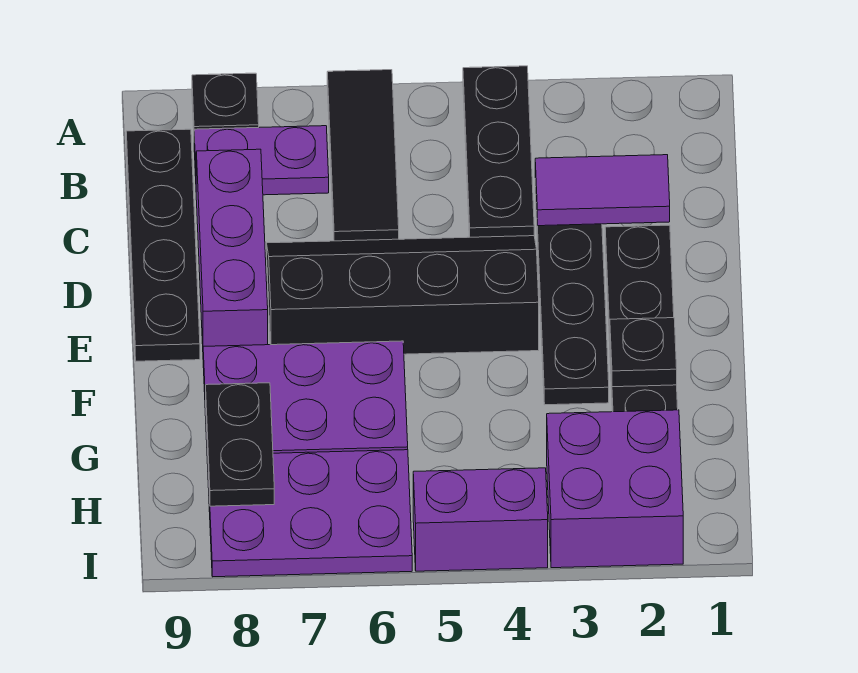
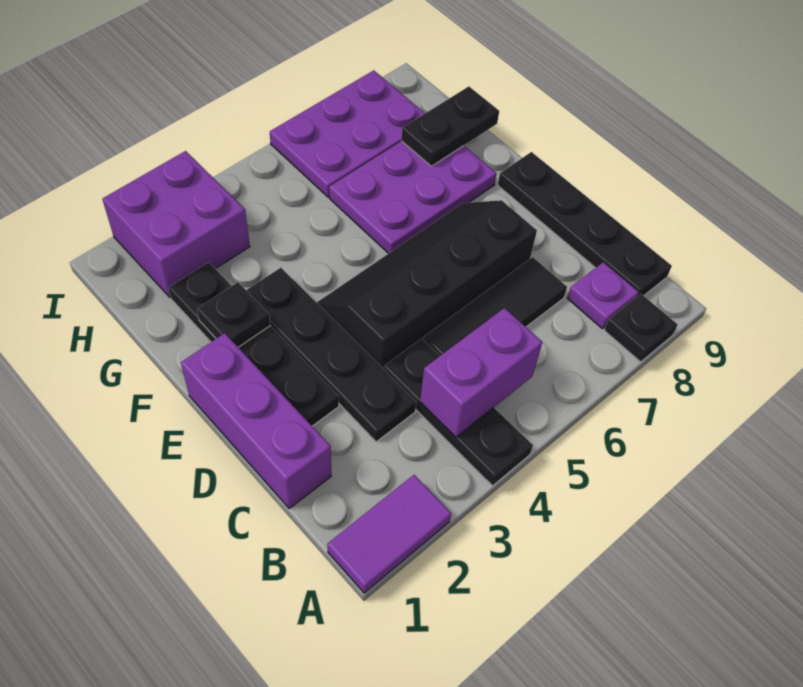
black 1x3 tile [327,70,399,241] -> black 1x3 tile turned to [423,257,567,356]
purple 1x2 plate [194,126,329,195] -> purple 1x1 plate [567,262,639,329]
purple 1x2 tile [535,155,670,226] -> purple 1x2 tile moved to [327,475,451,593]
purple 1x3 brick [196,149,268,347] -> purple 1x3 brick moved to [181,333,331,509]
black 2x4 slope [266,236,539,354] -> black 2x4 slope turned to [317,200,537,369]
black 1x2 plate [206,383,274,506] -> black 1x2 plate turned to [401,87,499,166]
purple 1x2 brick [413,468,548,571] -> purple 1x2 brick moved to [420,308,542,437]

